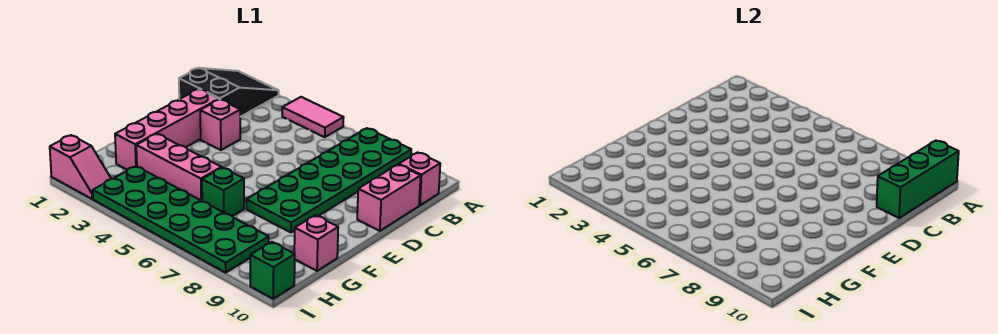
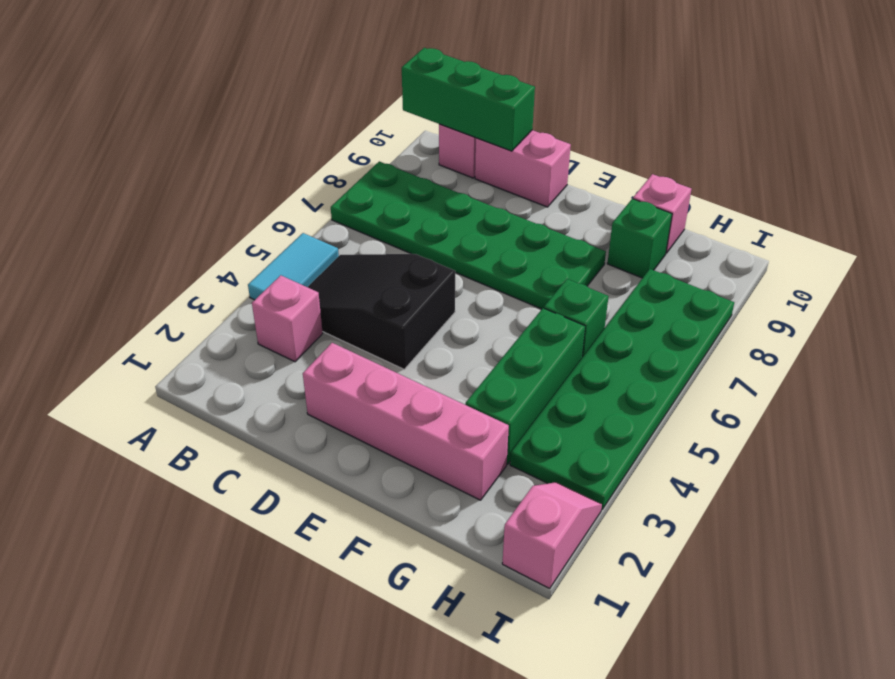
black 2x3 slope [179,68,279,117] -> black 2x3 slope moved to [308,254,455,369]
pink 1x2 tile [282,97,344,137] -> cyan 1x2 tile [248,233,339,300]
pink 1x1 brick [200,100,240,150] -> pink 1x1 brick moved to [252,275,323,362]
pink 1x3 brick [136,134,222,201] -> green 1x3 brick [465,308,585,464]
green 1x1 brick [250,242,295,299] -> green 1x1 brick moved to [607,199,672,278]

